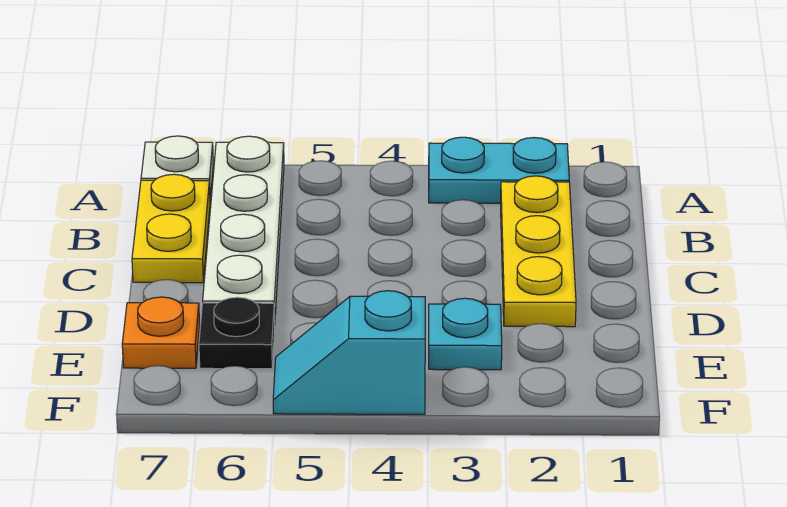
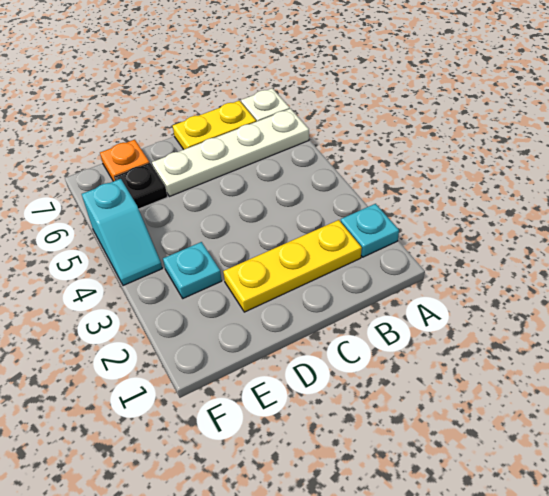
cyan 1x2 plate [429,137,569,203] -> cyan 1x1 plate [341,204,399,257]
cyan 1x2 slope [273,291,425,414] -> cyan 1x2 slope turned to [82,179,162,286]

